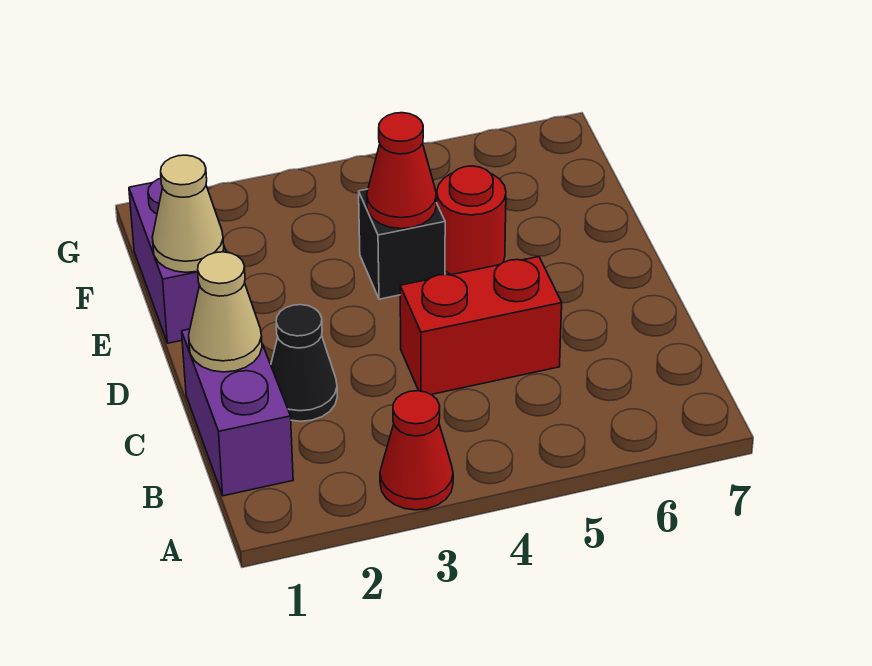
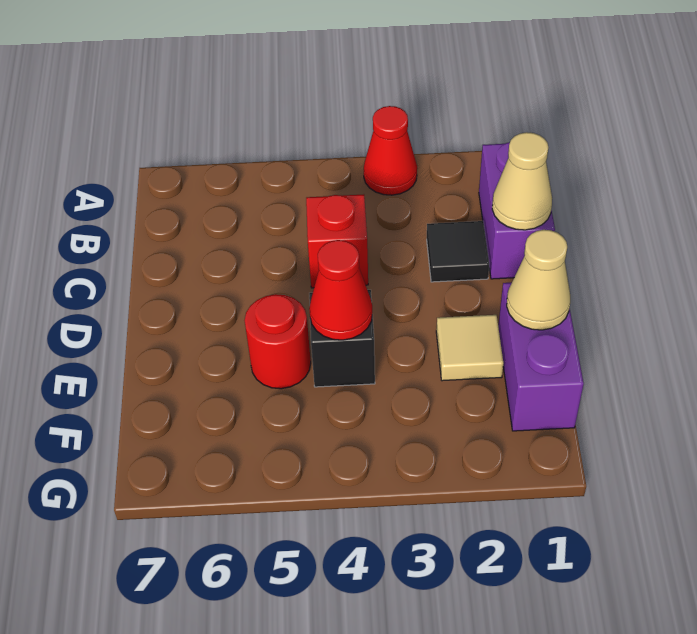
black 1x1 cone [271,305,337,421] -> black 1x1 tile [427,221,489,282]
red 1x2 brick [400,257,562,395] -> red 1x1 brick [306,194,368,288]
none -> tan 1x1 tile [436,315,503,381]

